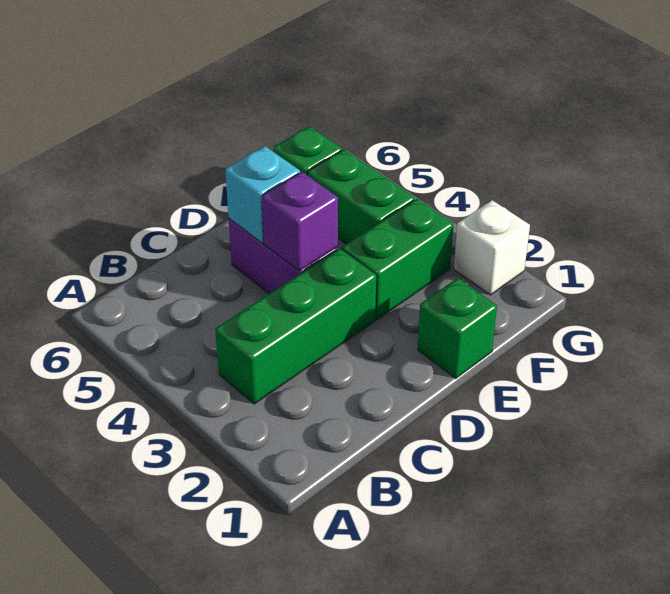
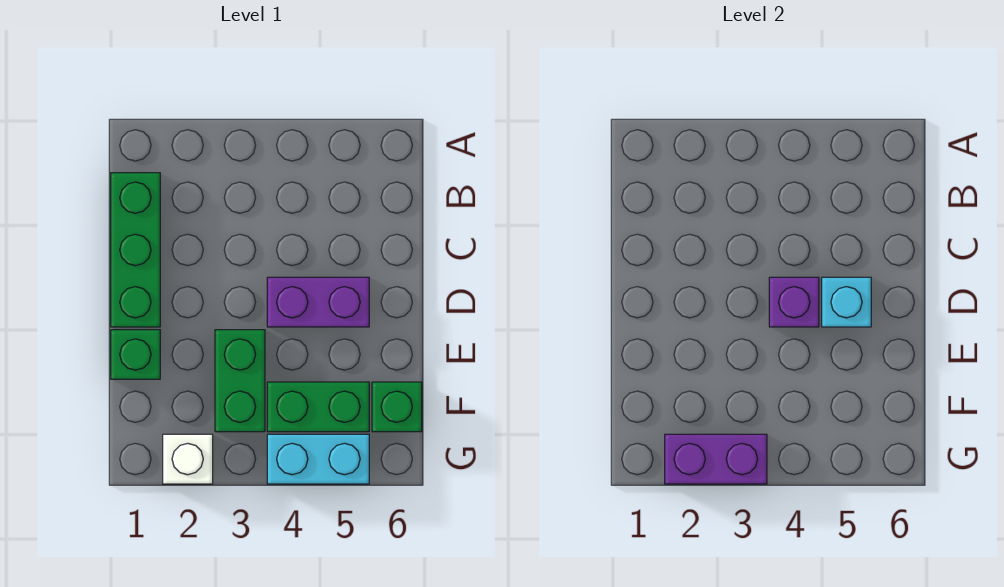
green 1x3 brick [215,248,376,404] -> green 1x3 brick moved to [111,173,160,327]
none -> purple 1x2 brick [665,434,767,484]
none -> cyan 1x2 brick [267,434,369,484]

